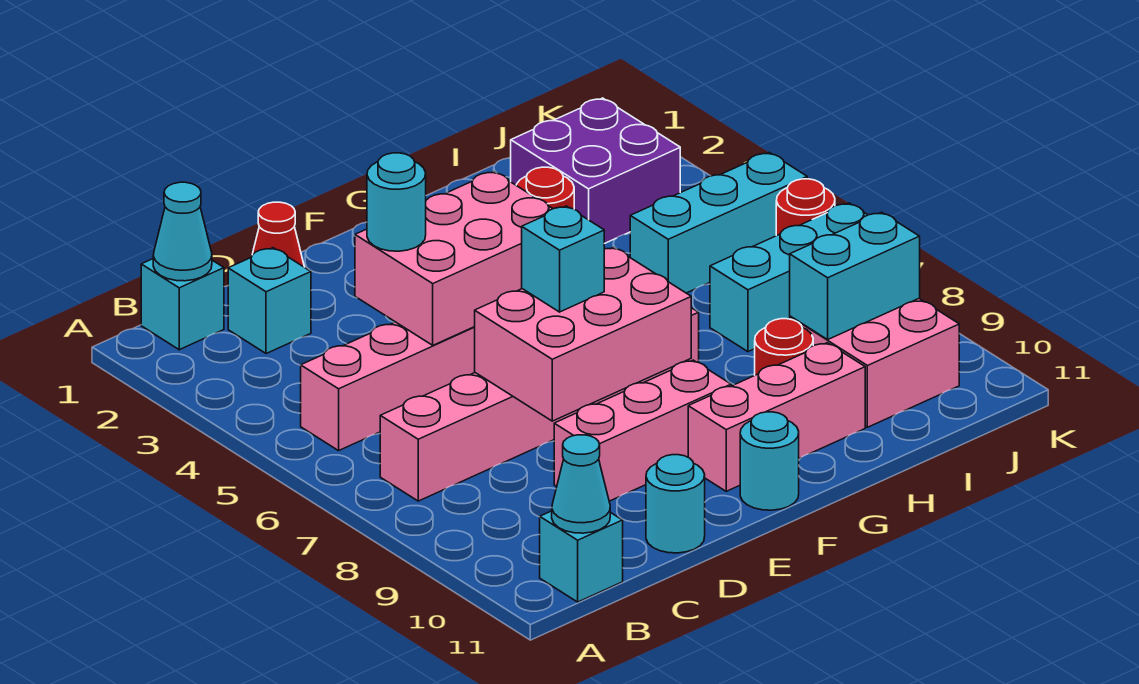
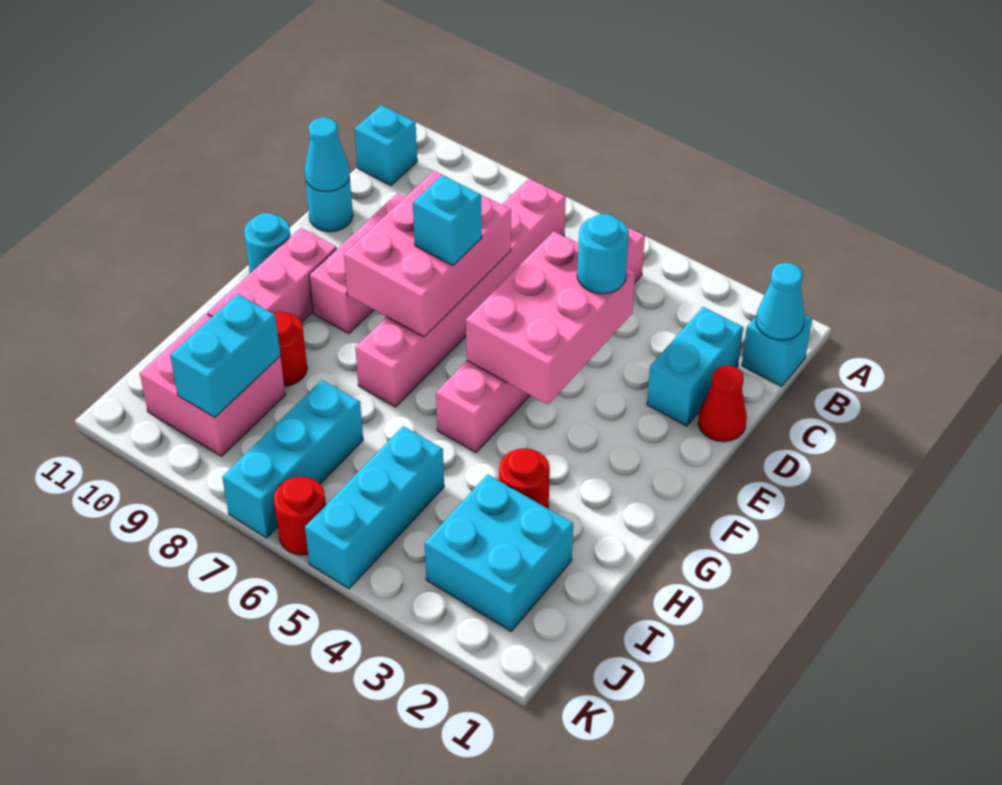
cyan 1x1 cone [552,435,610,533] -> cyan 1x1 cone moved to [304,117,350,192]
cyan 1x1 brick [228,248,311,354] -> cyan 1x2 brick [647,307,743,426]
purple 2x2 brick [511,98,680,244] -> cyan 2x2 brick [425,474,573,631]

